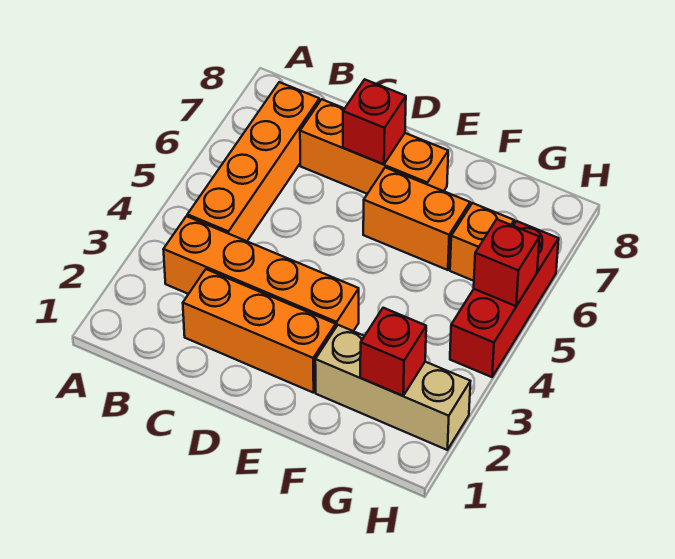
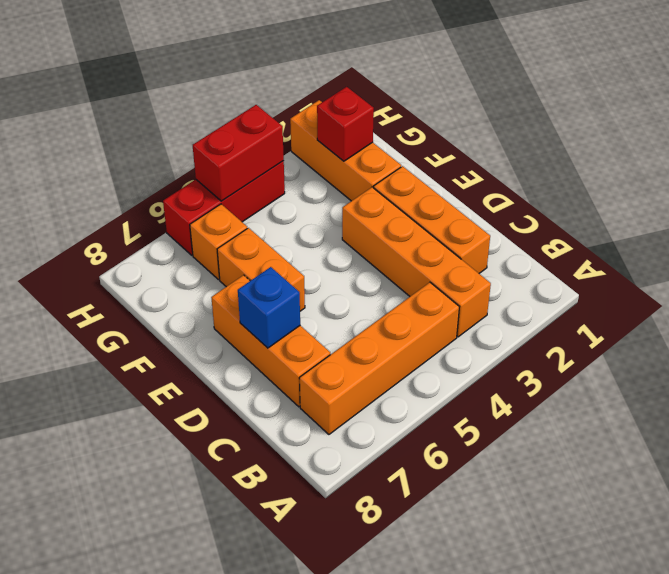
red 1x1 brick [343,79,406,164] -> blue 1x1 brick [238,267,300,348]
tan 1x3 brick [315,325,471,450] -> orange 1x3 brick [290,100,401,201]
red 1x1 brick [474,219,539,306] -> red 1x2 brick [193,105,284,201]

